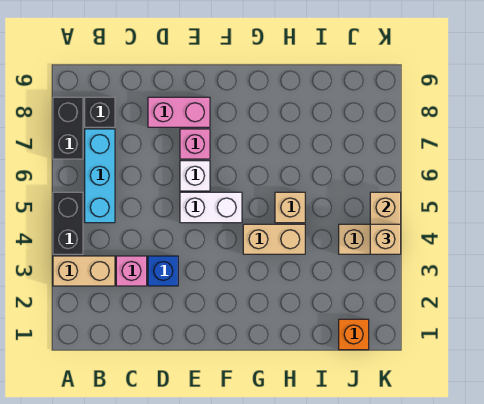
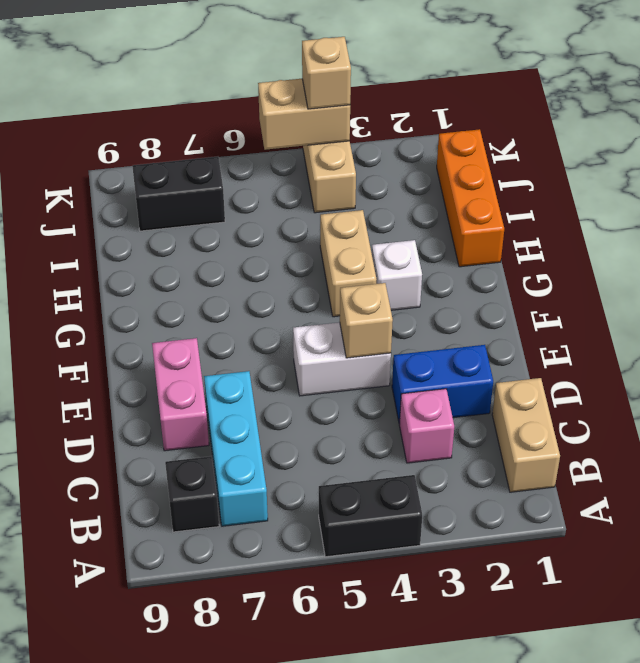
tan 1x2 brick [53,256,115,286] -> tan 1x2 brick moved to [492,378,560,492]
black 1x2 brick [53,97,83,159] -> black 1x2 brick moved to [132,157,225,231]
cyan 1x3 brick [85,129,115,223] -> cyan 1x3 brick turned to [204,371,268,526]
blue 1x1 brick [148,256,178,286] -> blue 1x2 brick [392,345,493,424]
white 1x2 brick [180,192,242,223] -> white 1x2 brick turned to [293,322,391,396]
white 1x1 brick [180,161,210,191] -> white 1x1 brick moved to [372,240,422,310]
pink 1x1 brick [180,129,210,159] -> none
tan 1x1 brick [275,192,305,223] -> tan 1x1 brick moved to [340,283,393,358]
orange 1x1 brick [339,319,369,350] -> orange 1x3 brick [437,129,504,267]

